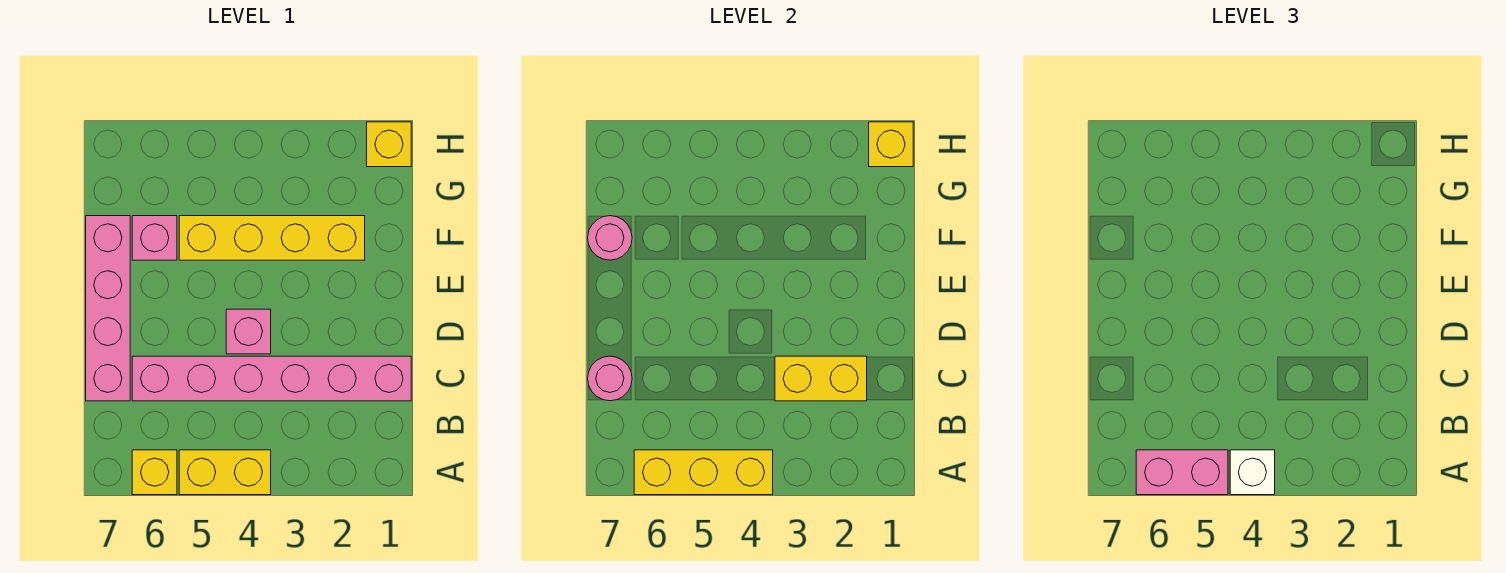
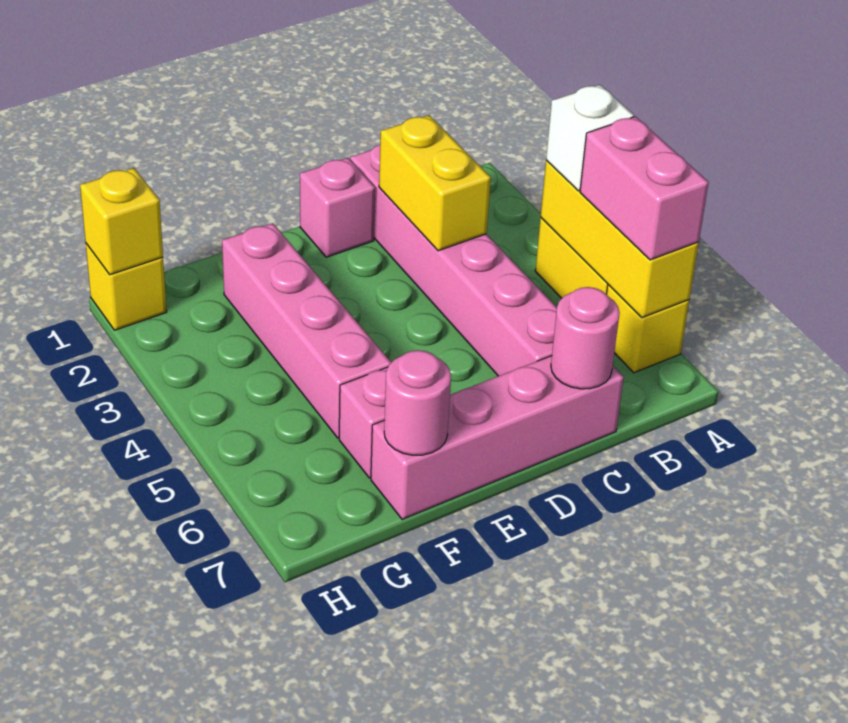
pink 1x1 brick [226,309,271,354] -> pink 1x1 brick moved to [300,158,375,257]
yellow 1x4 brick [179,216,365,260] -> pink 1x4 brick [222,223,391,438]

